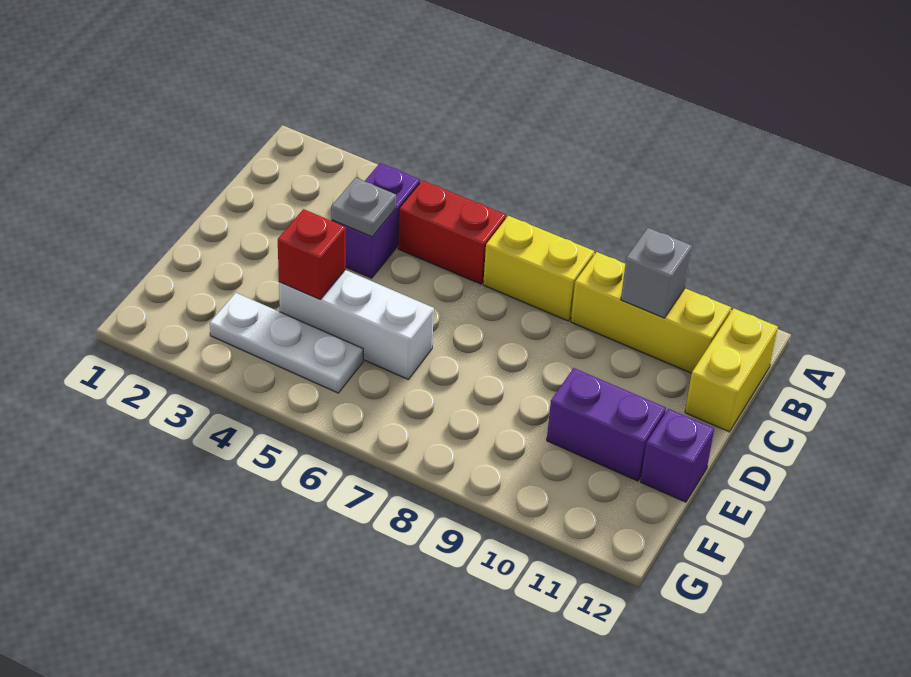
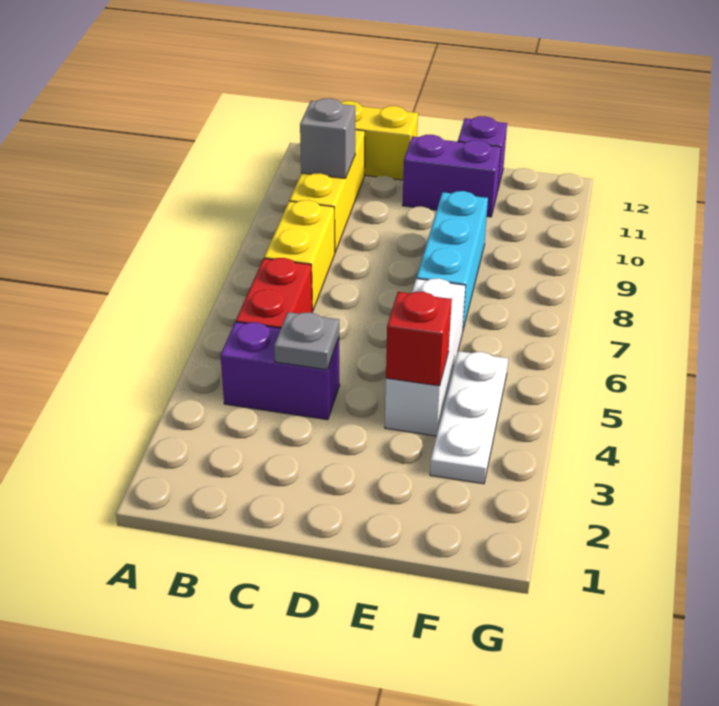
none -> cyan 1x3 brick [417,191,488,329]
purple 1x2 brick [547,368,666,481] -> purple 1x2 brick turned to [402,135,501,217]

